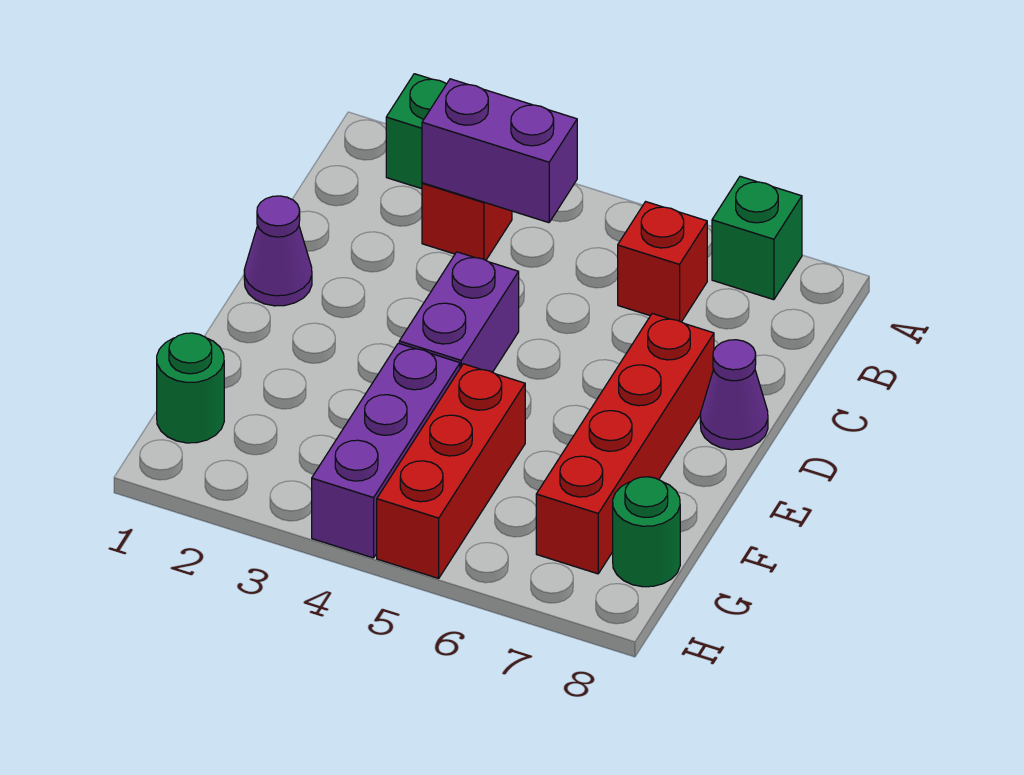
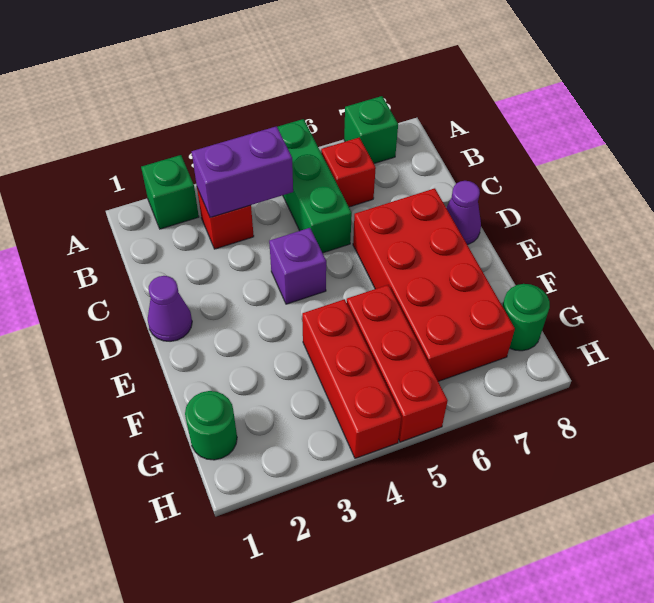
none -> green 1x3 brick [277,119,352,253]
purple 1x2 brick [399,252,519,372] -> purple 1x1 brick [269,228,326,304]
red 1x4 brick [536,314,714,574] -> red 2x4 brick [353,188,515,381]
purple 1x3 brick [312,343,460,558] -> red 1x3 brick [302,299,401,458]

